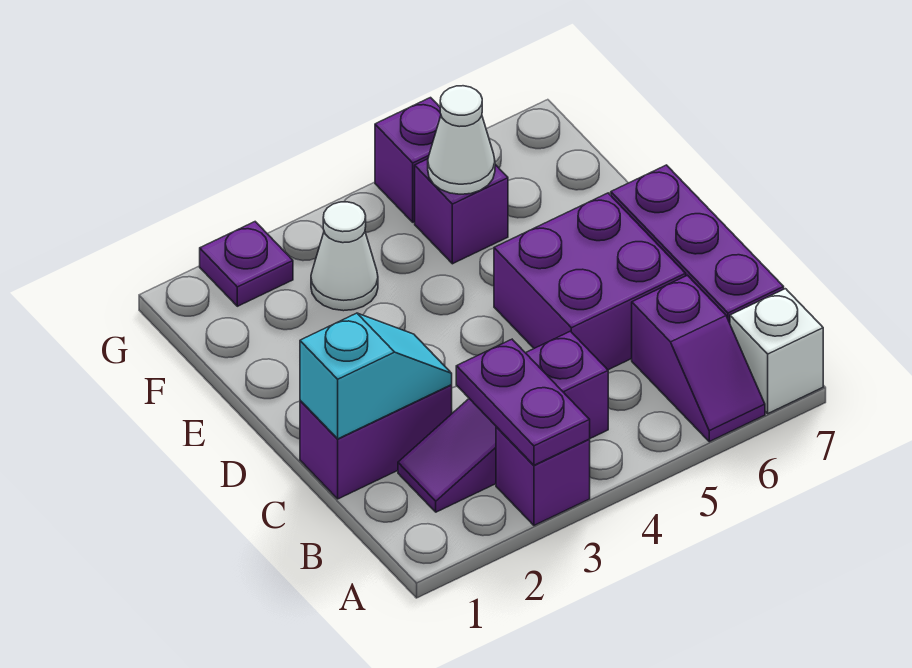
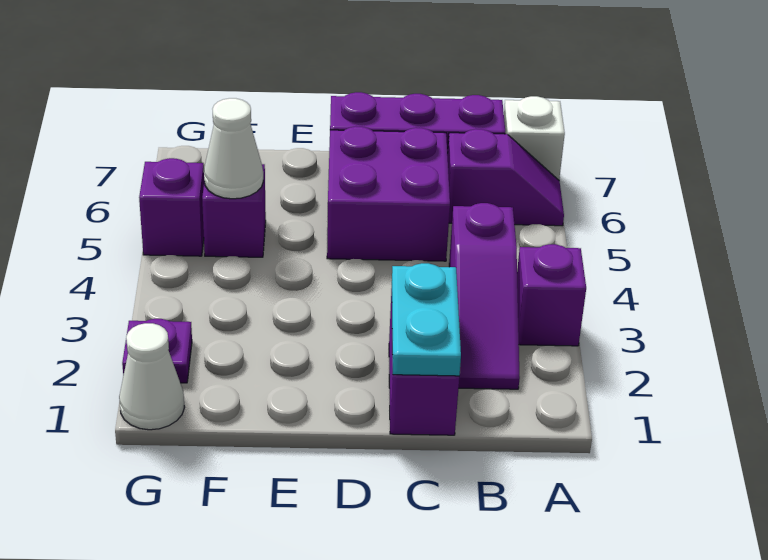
purple 1x2 plate [456,339,590,465] -> none
cyan 1x2 slope [300,313,452,439] -> cyan 1x2 plate [392,263,461,376]
white 1x1 cone [311,202,378,311] -> white 1x1 cone moved to [119,323,185,430]

